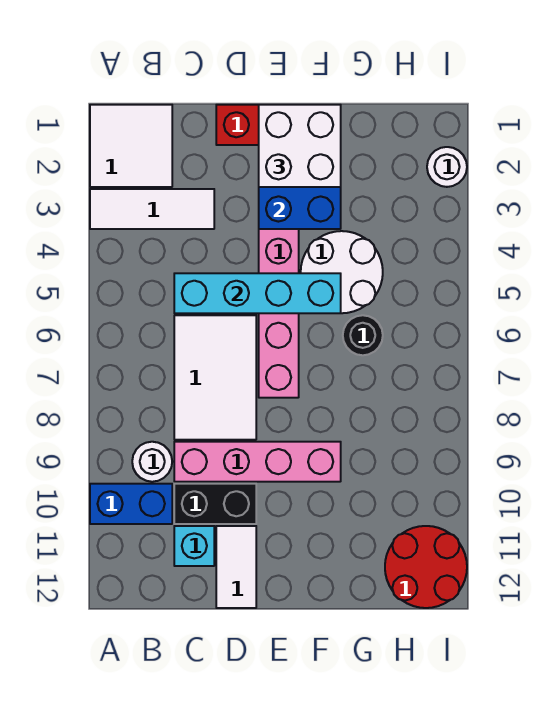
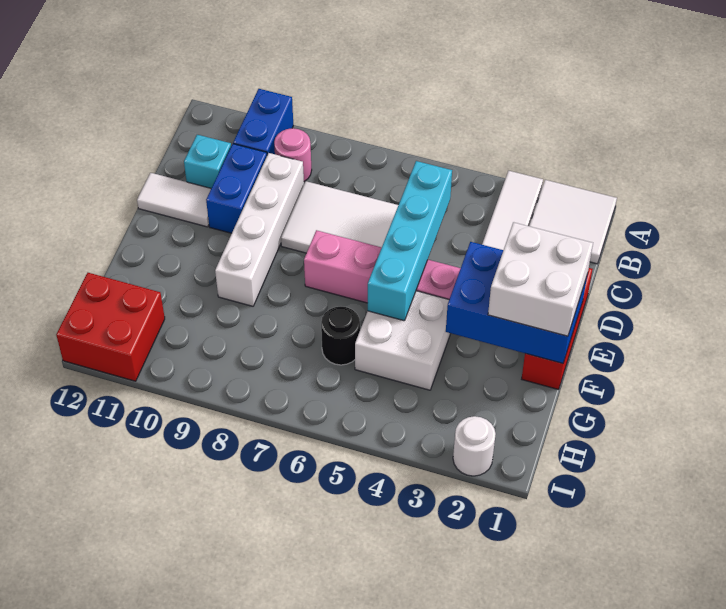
white 1x1 round brick [132,442,172,482] -> pink 1x1 round brick [274,128,312,182]
pink 1x4 brick [174,442,341,482] -> white 1x4 brick [215,153,304,306]
black 1x2 brick [174,484,256,524] -> blue 1x2 brick [206,144,267,233]
white 2x2 round brick [301,231,383,313] -> white 2x2 brick [355,291,451,390]
red 2x2 round brick [385,526,467,608] -> red 2x2 brick [56,273,165,381]

